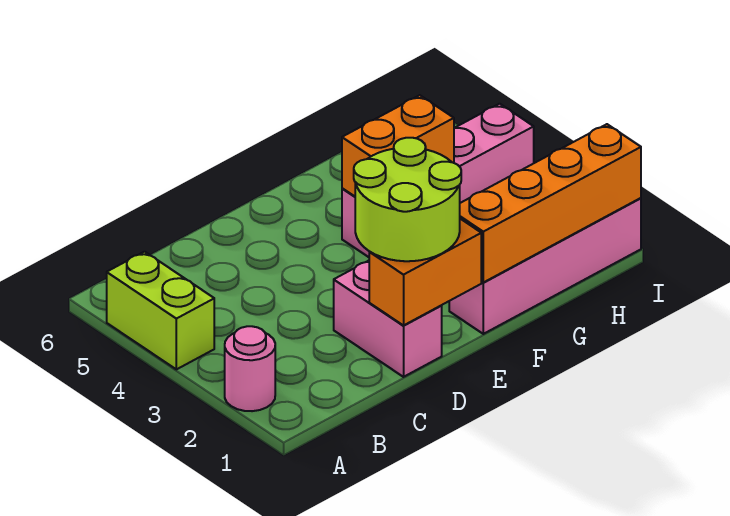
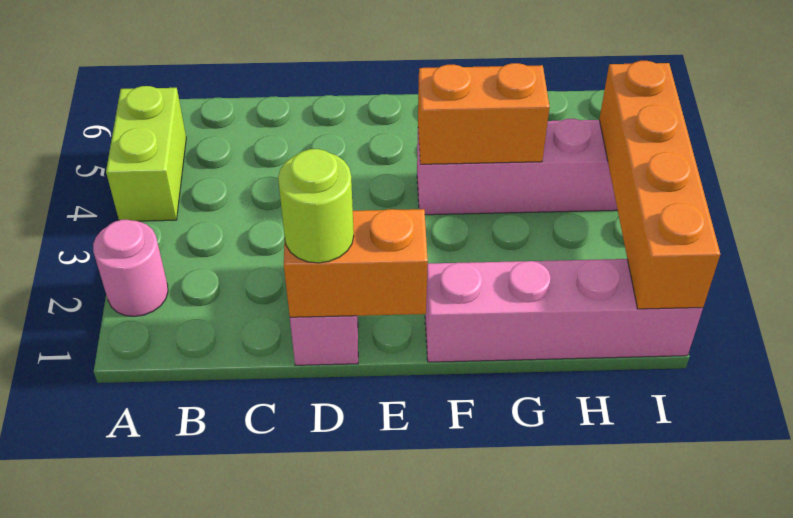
lime 2x2 round brick [354,138,461,261] -> lime 1x1 round brick [278,149,354,263]
orange 1x4 brick [460,124,641,282] -> orange 1x4 brick turned to [599,61,720,309]

